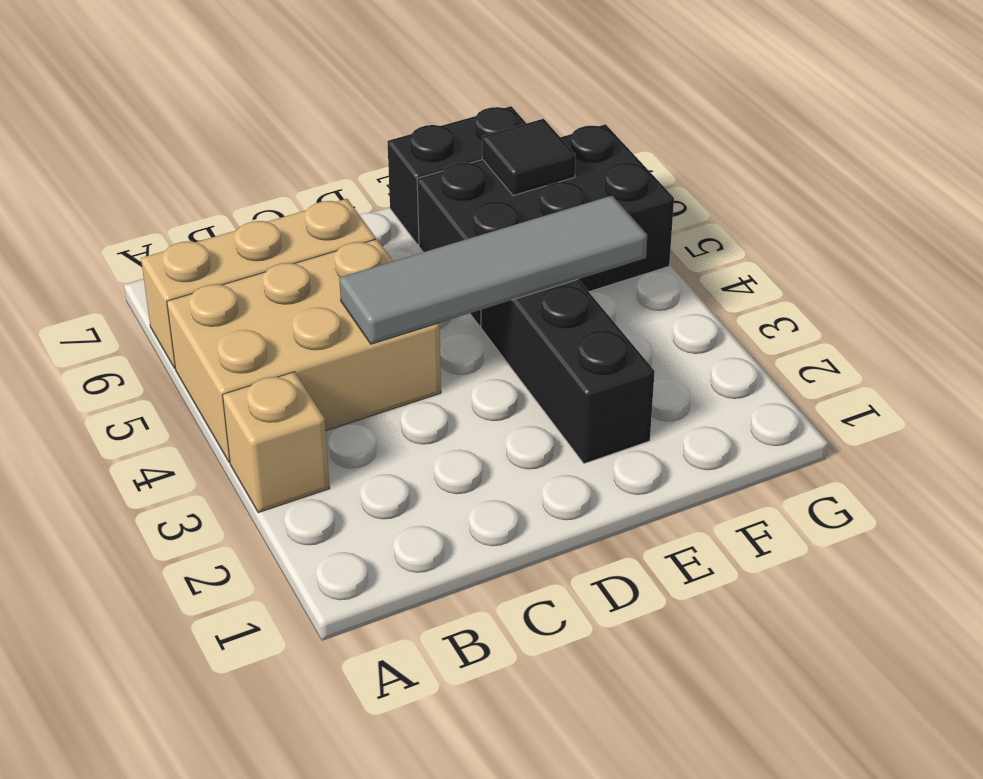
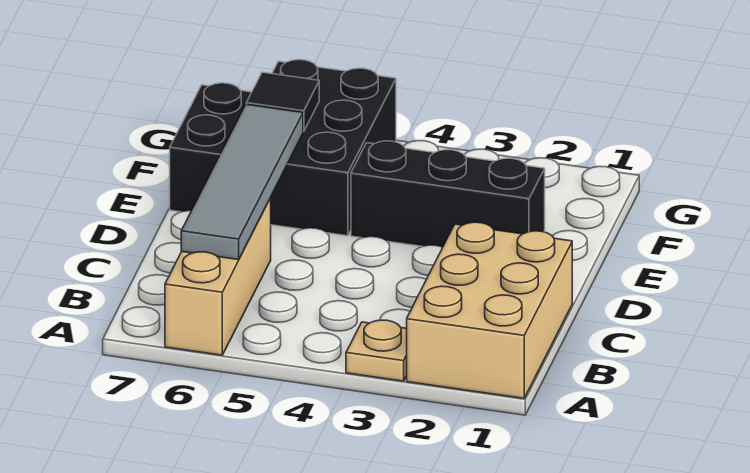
tan 1x1 brick [223,372,330,513] -> tan 1x1 plate [346,320,407,381]
tan 2x3 brick [167,239,441,462] -> tan 2x3 brick moved to [407,222,572,398]
grey 1x4 tile [339,196,647,344] -> grey 1x4 tile moved to [181,104,303,260]

